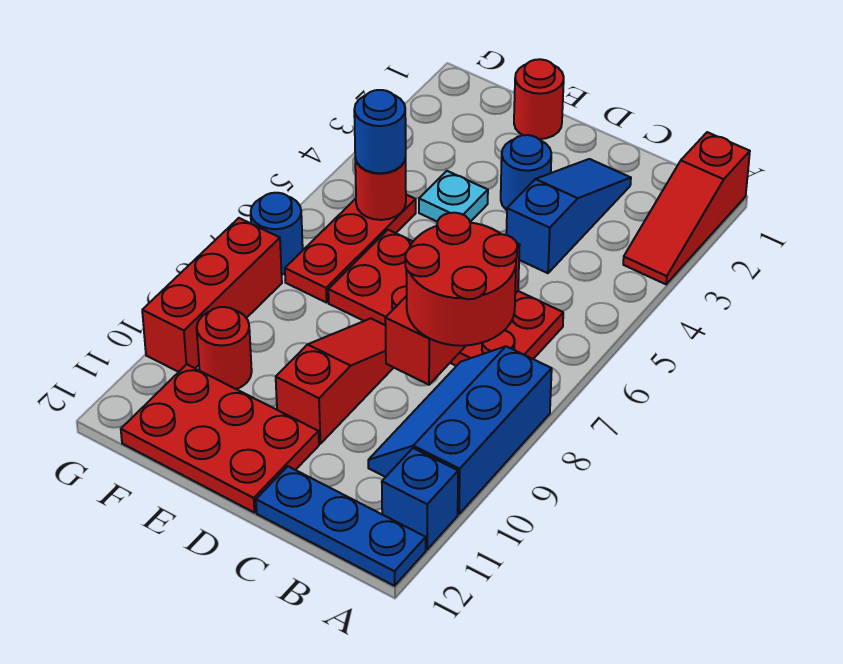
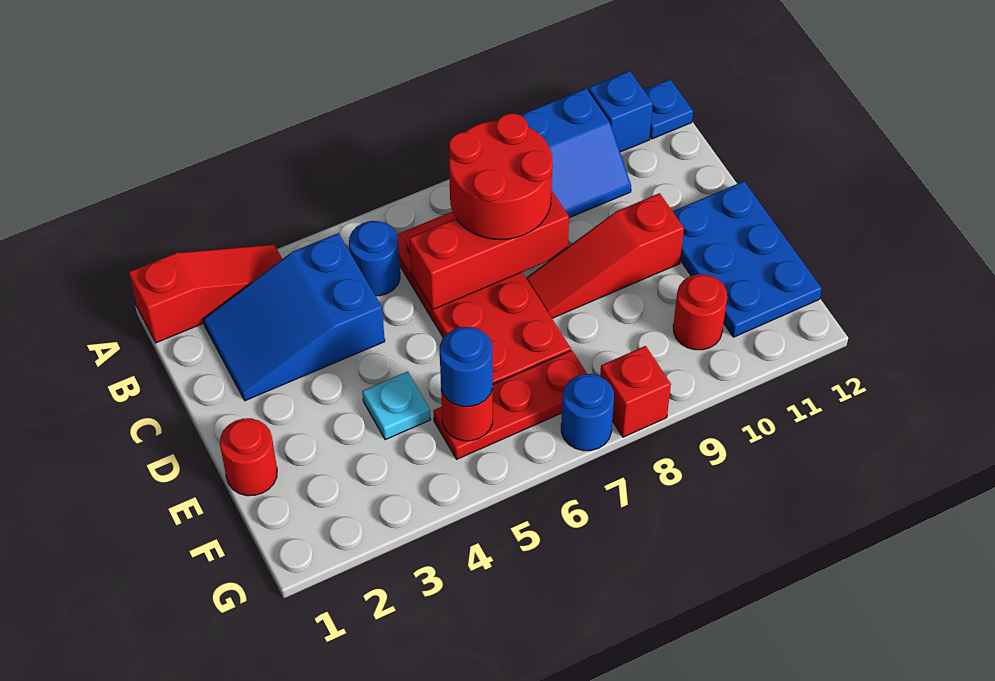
blue 1x3 plate [256,466,426,586] -> blue 1x1 plate [644,79,693,139]
blue 1x3 slope [506,159,631,273] -> blue 2x3 slope [203,233,385,401]
blue 1x1 round brick [501,135,551,210] -> blue 1x1 round brick moved to [349,221,400,296]
red 2x3 plate [121,364,319,513] -> blue 2x3 plate [673,181,822,337]
red 1x3 brick [142,218,282,372] -> red 1x1 brick [600,346,671,437]

